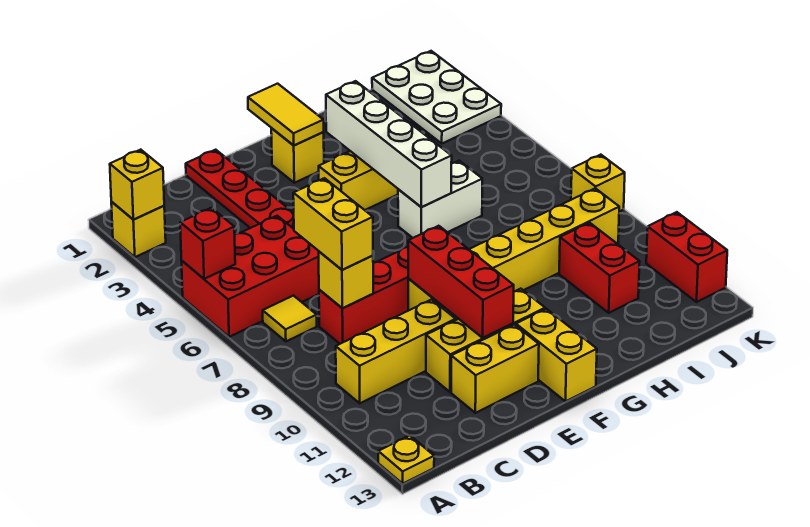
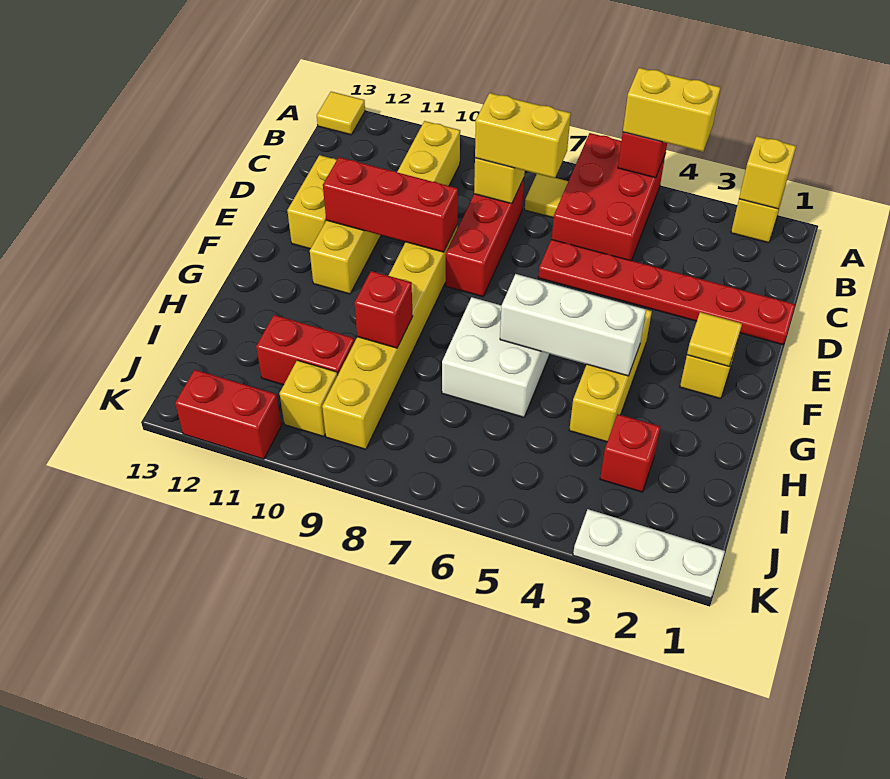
yellow 1x1 plate [378,435,434,483] -> yellow 1x1 tile [317,92,365,135]
yellow 1x2 tile [248,84,324,145] -> yellow 1x1 tile [687,312,742,366]
yellow 1x2 brick [516,309,597,401] -> yellow 1x2 brick moved to [623,68,721,152]
white 1x4 brick [326,81,452,207] -> white 1x3 brick [500,274,646,376]
white 1x2 brick [398,161,482,238] -> white 2x2 brick [442,297,550,417]
none -> red 1x1 brick [355,271,413,348]
none -> red 1x1 brick [600,414,660,492]
white 2x3 plate [372,51,501,143] -> white 1x3 plate [573,509,725,598]
yellow 1x1 brick [571,155,625,212] -> yellow 1x1 brick moved to [279,360,338,437]

